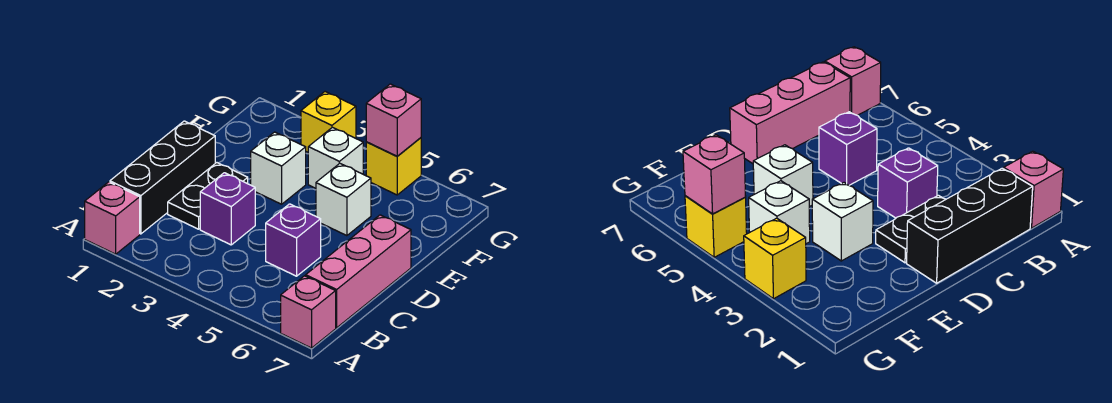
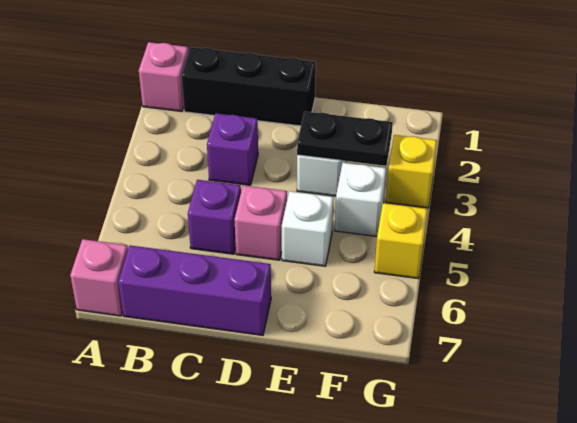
pink 1x3 brick [306,215,411,328] -> purple 1x3 brick [119,245,271,335]
black 1x2 plate [168,163,248,229] -> black 1x2 plate moved to [297,111,393,166]
pink 1x1 brick [366,84,421,156] -> pink 1x1 brick moved to [234,185,287,260]

